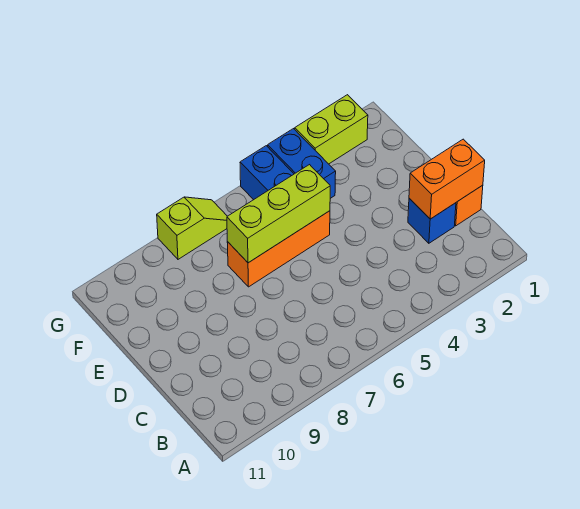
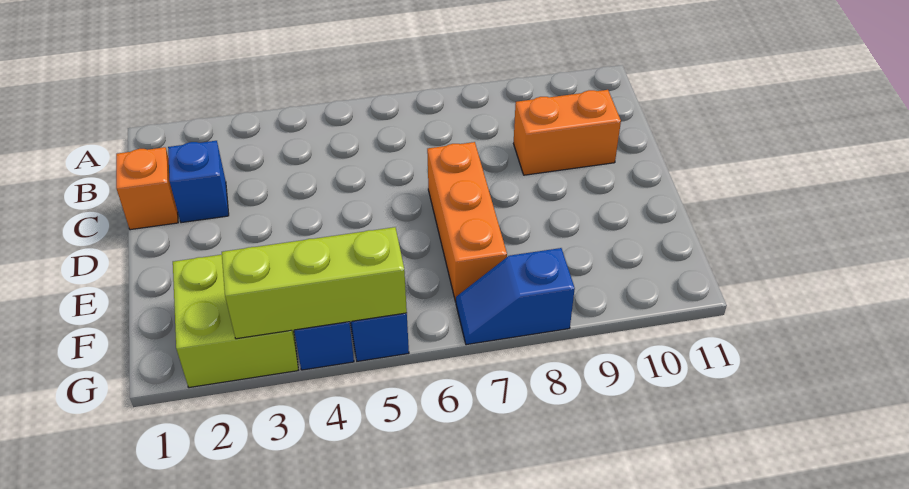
orange 1x2 brick [409,139,485,219] -> orange 1x2 brick moved to [514,90,621,175]
orange 1x3 brick [227,211,330,287] -> orange 1x3 brick turned to [427,142,507,302]
lime 1x3 brick [227,165,330,263] -> lime 1x3 brick moved to [222,227,407,339]
lime 1x2 brick [295,95,368,164] -> lime 2x2 brick [173,255,298,388]
lime 1x2 slope [157,197,227,259] -> blue 1x2 slope [456,248,575,345]

